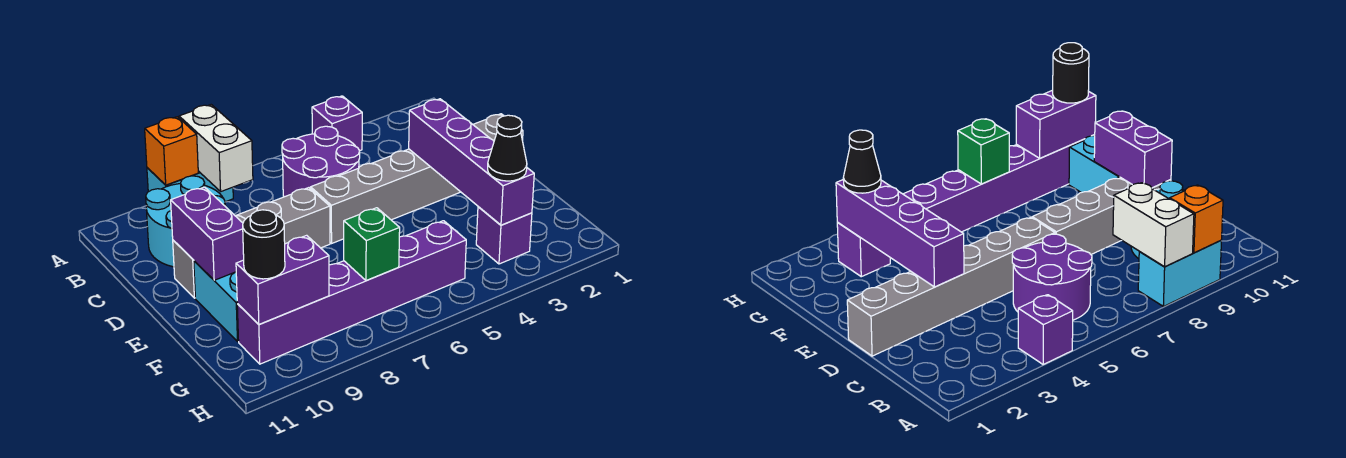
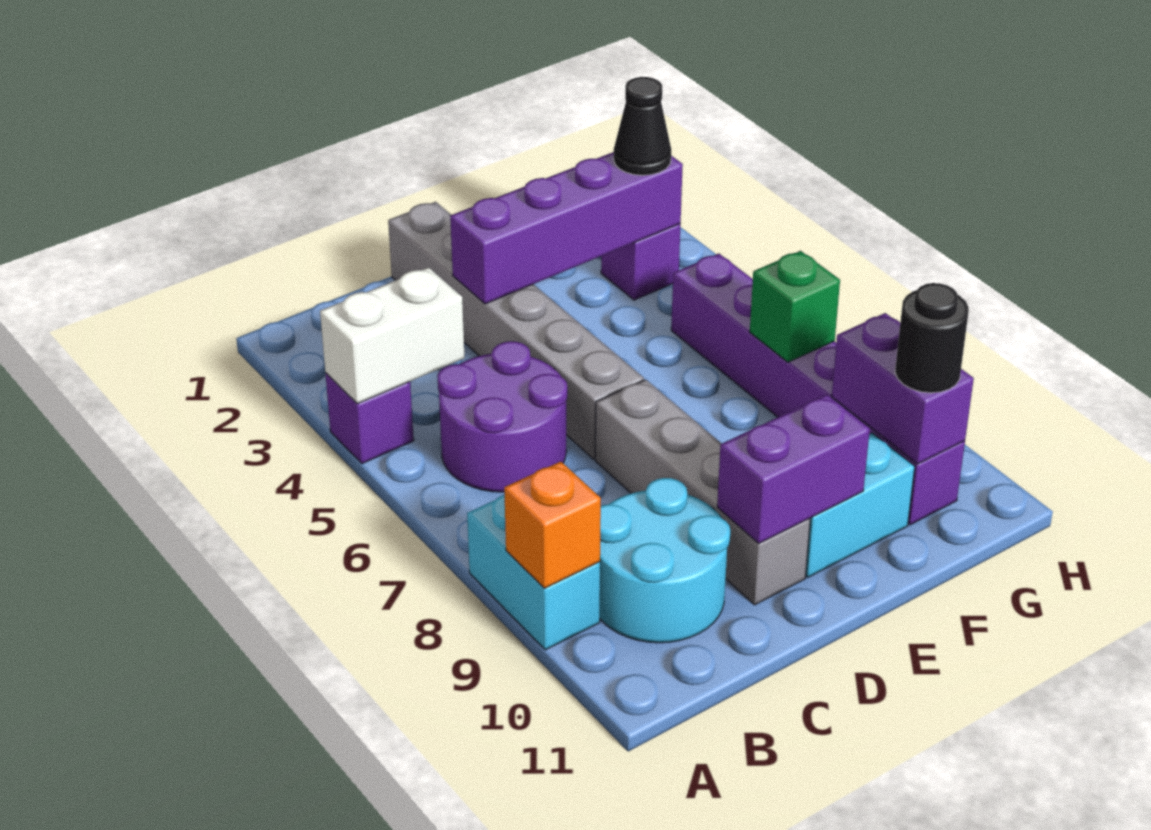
white 1x2 brick [179,105,253,191] -> white 1x2 brick moved to [320,267,465,404]

